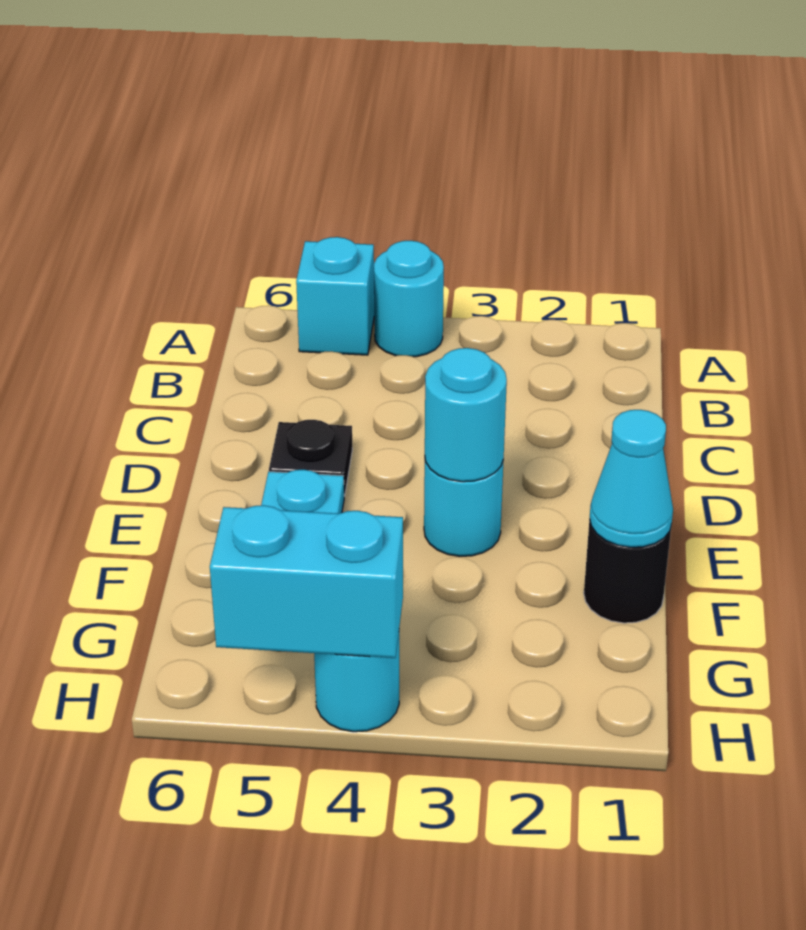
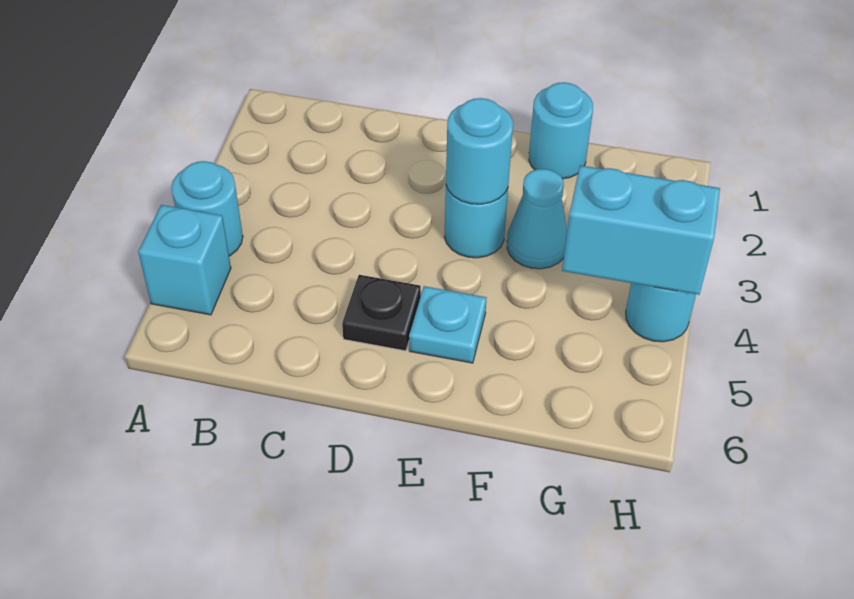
black 1x1 round brick [584,519,672,623] -> cyan 1x1 round brick [529,82,593,179]
cyan 1x1 cone [590,410,673,547] -> cyan 1x1 cone moved to [507,169,567,269]
cyan 1x2 brick [210,505,403,658] -> cyan 1x2 brick turned to [562,165,720,295]

